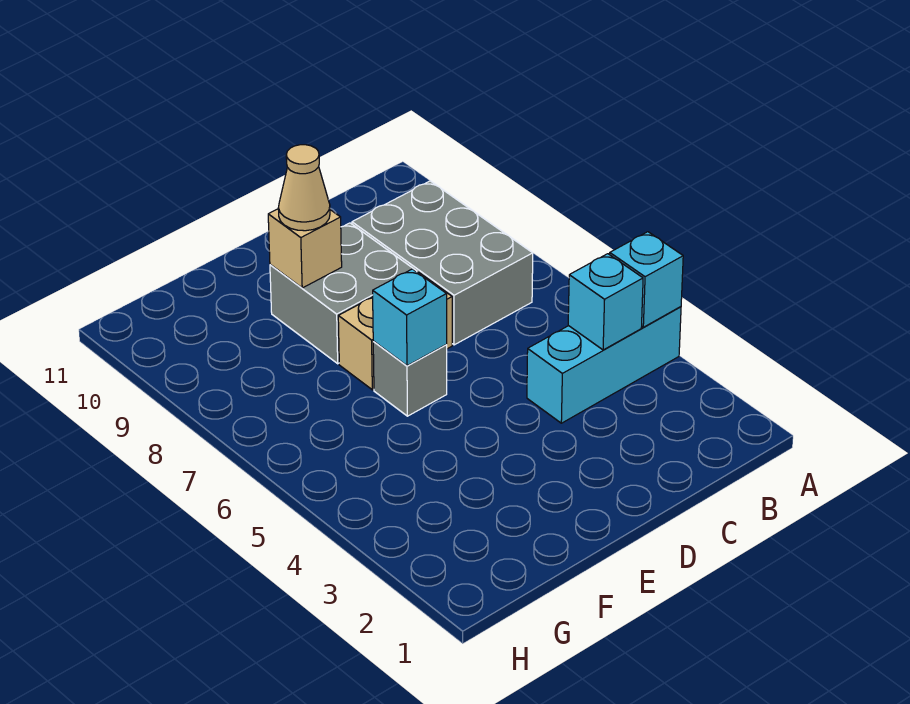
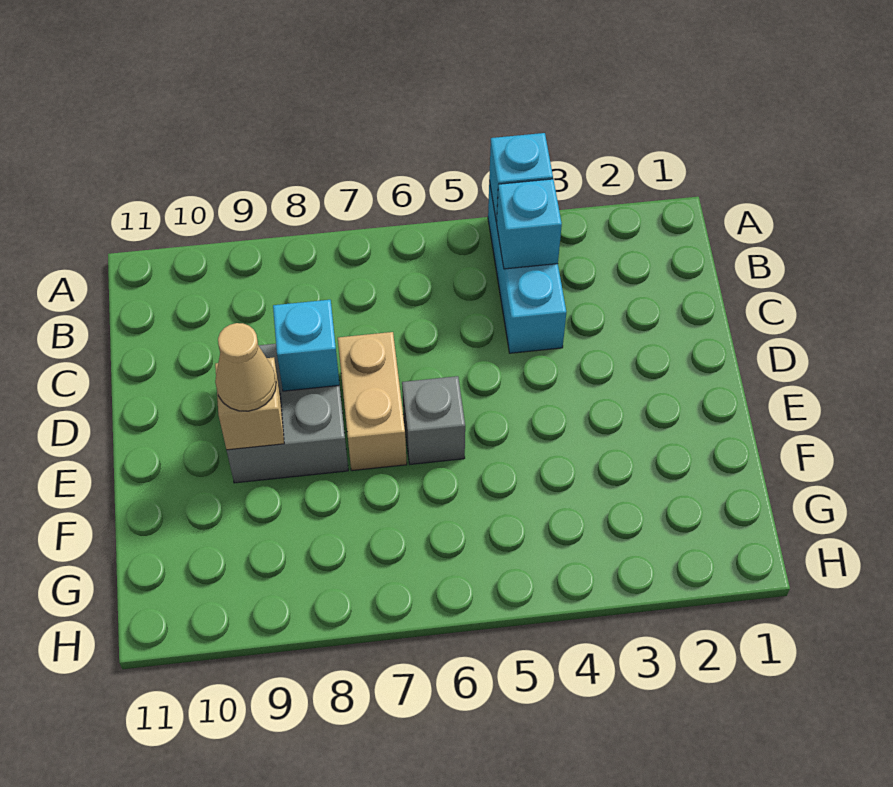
grey 2x3 brick [352,181,533,345] -> none
cyan 1x1 brick [373,269,447,366] -> cyan 1x1 brick moved to [273,300,340,391]

